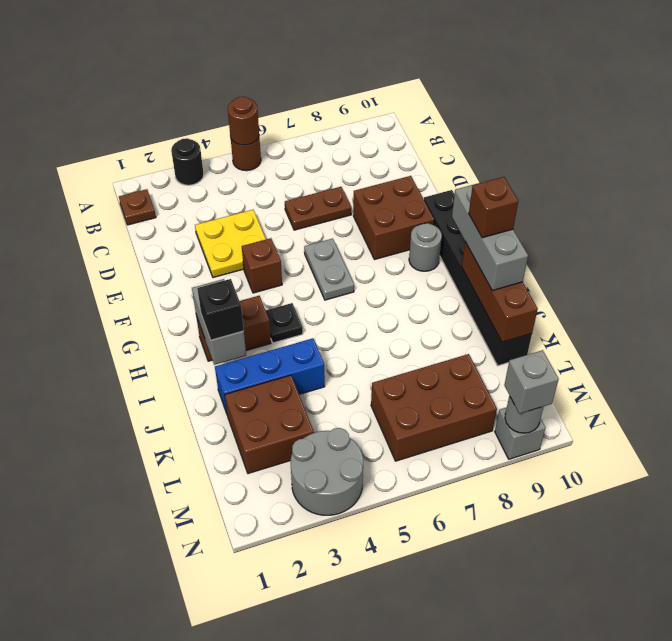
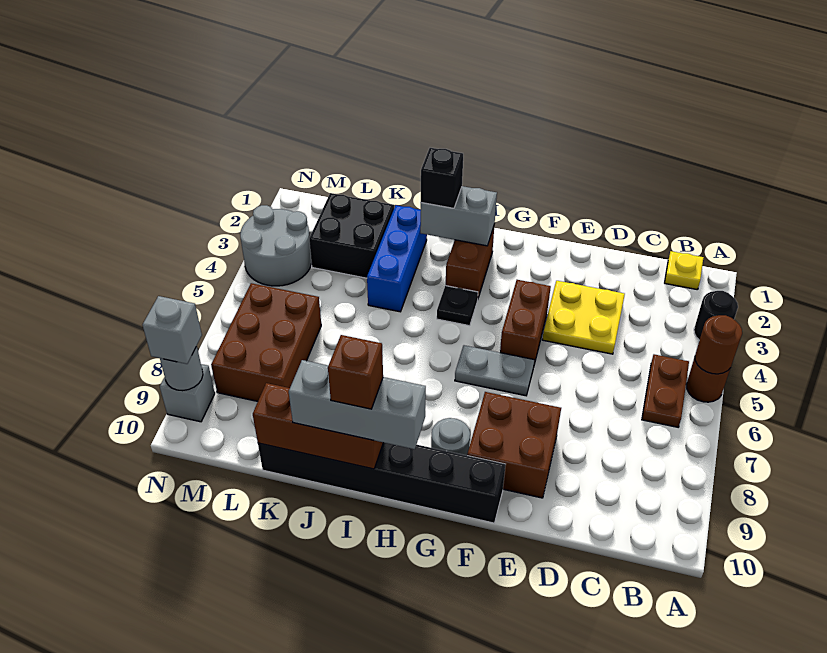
brown 1x1 plate [119,189,156,225] -> yellow 1x1 plate [665,251,704,290]
brown 1x2 plate [285,187,351,230] -> brown 1x2 plate moved to [642,354,689,427]
brown 1x1 brick [242,238,282,293] -> brown 1x2 brick [500,280,551,364]
brown 2x2 brick [225,375,314,474] -> black 2x2 brick [309,193,394,278]

